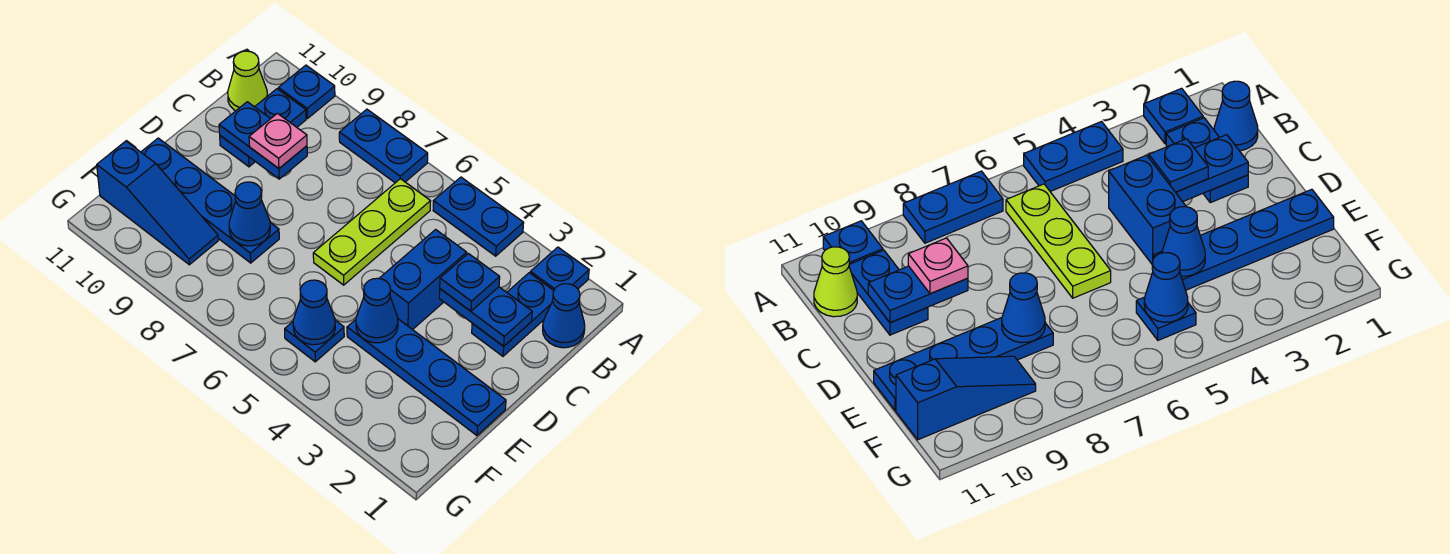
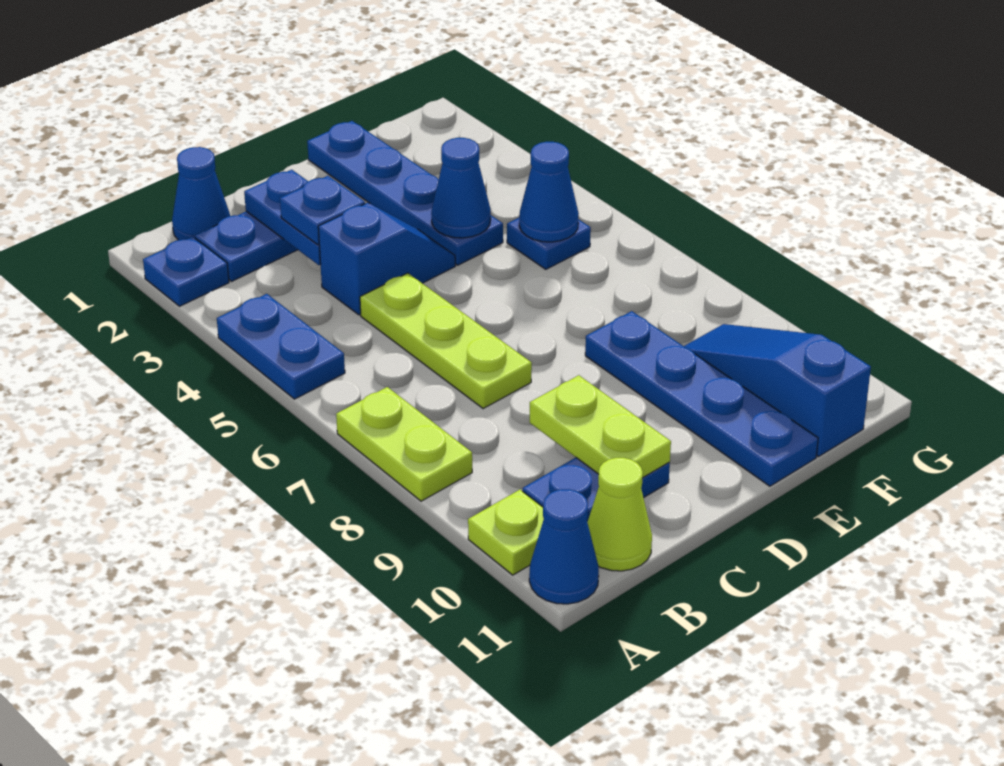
blue 1x2 plate [339,109,428,183] -> lime 1x2 plate [336,387,472,501]
blue 1x1 plate [278,65,335,119] -> lime 1x1 plate [468,490,544,575]
lime 1x3 plate [313,179,431,285] -> lime 1x3 plate turned to [360,273,532,409]
blue 1x2 brick [379,230,467,330] -> blue 1x2 slope [318,203,455,315]
blue 1x2 plate [219,102,307,179] -> lime 1x2 plate [530,375,671,477]
pink 1x1 plate [249,113,307,168] -> none
blue 1x1 cone [229,182,270,246] -> blue 1x1 cone moved to [529,489,599,604]

